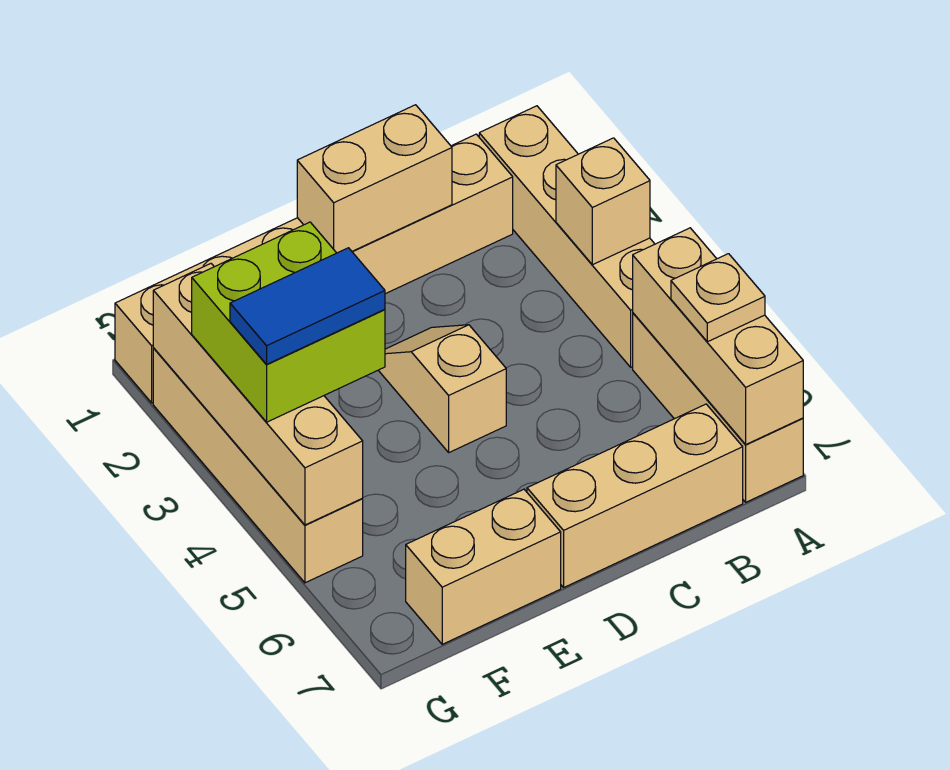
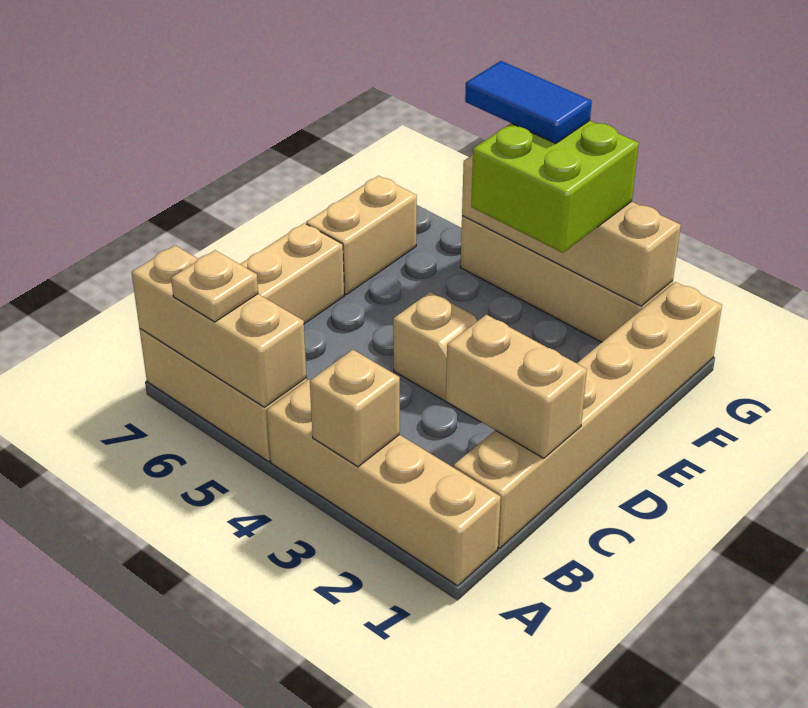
tan 1x2 brick [297,105,452,253] -> tan 1x2 brick turned to [446,315,587,458]
blue 1x2 tile [230,248,385,364] -> blue 1x2 tile turned to [465,61,592,144]

